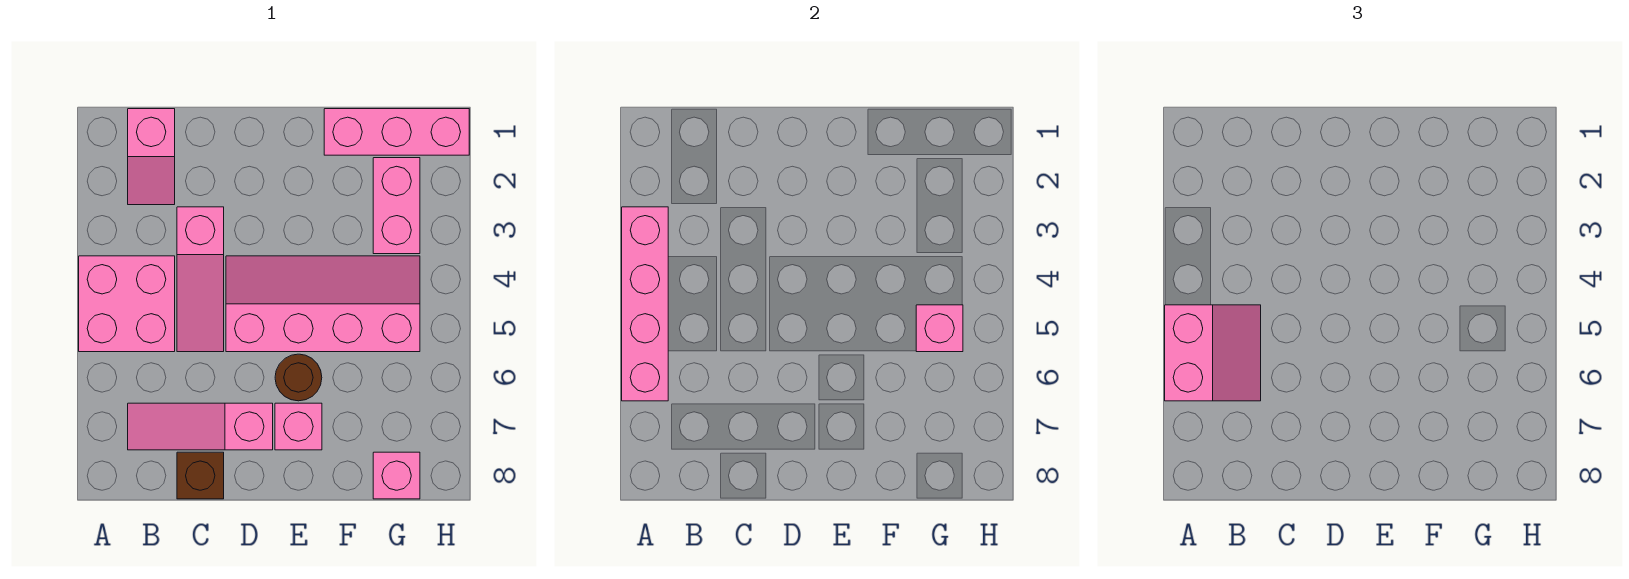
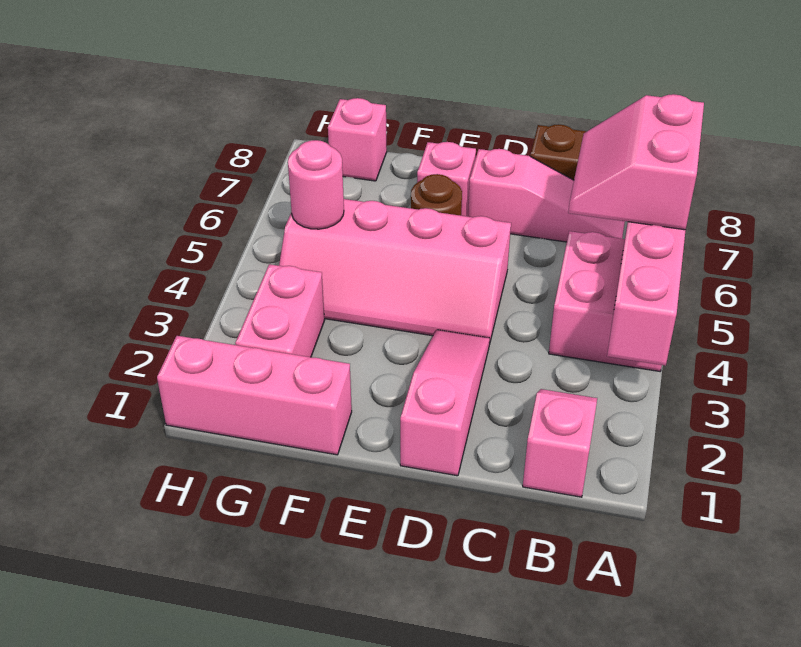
pink 1x3 slope [177,207,224,352] -> pink 1x3 slope moved to [400,330,490,476]
pink 1x1 brick [916,305,963,352] -> pink 1x1 round brick [288,140,344,229]

